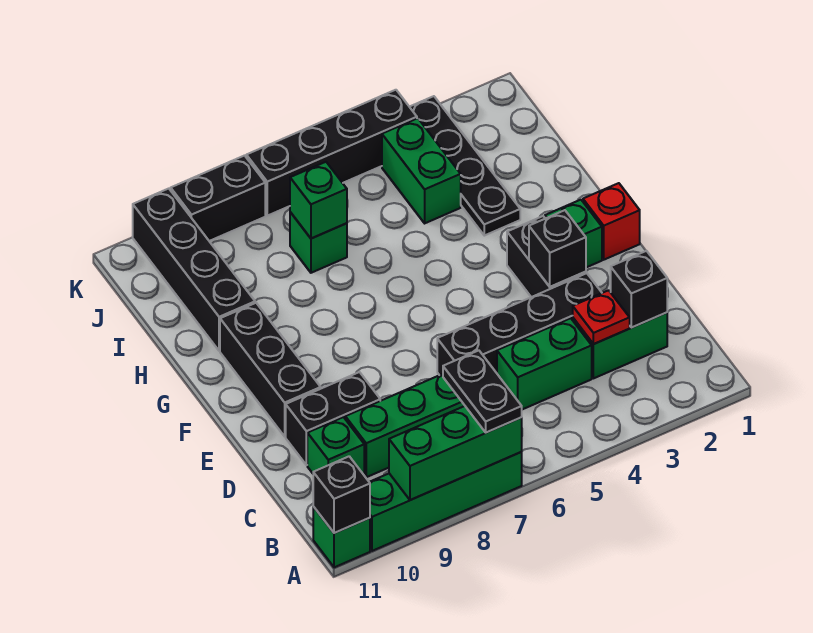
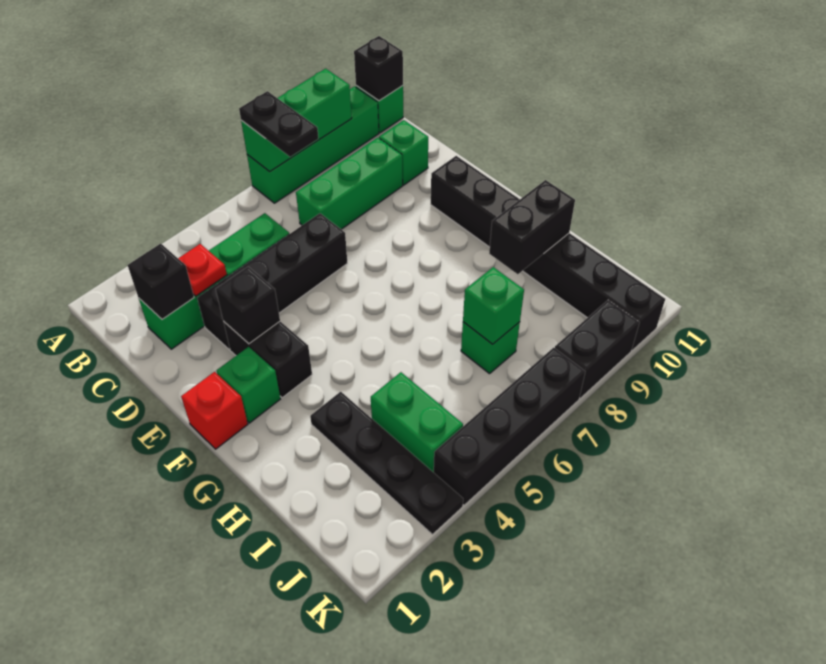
black 1x2 brick [286,372,380,465] -> black 1x2 brick moved to [489,180,575,274]

